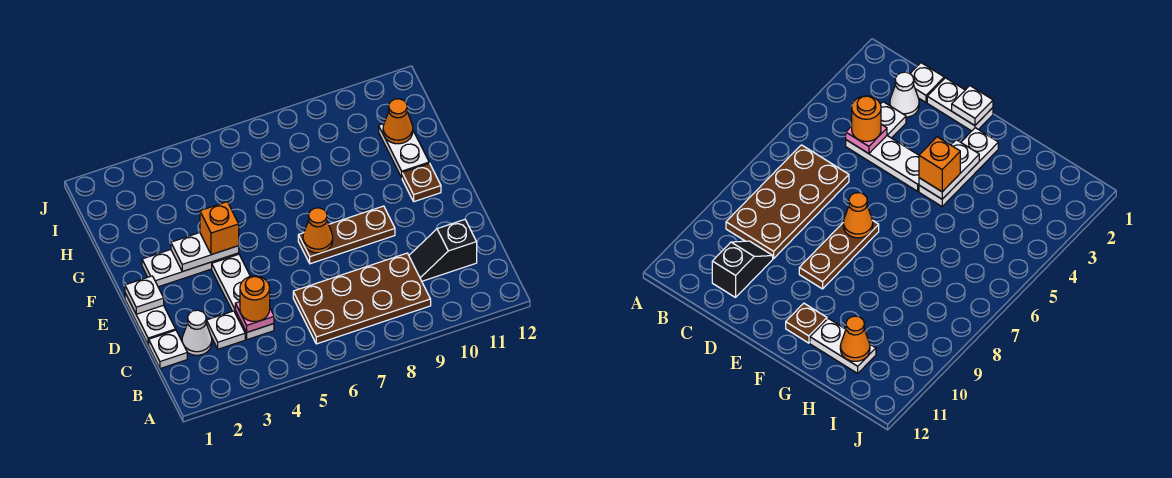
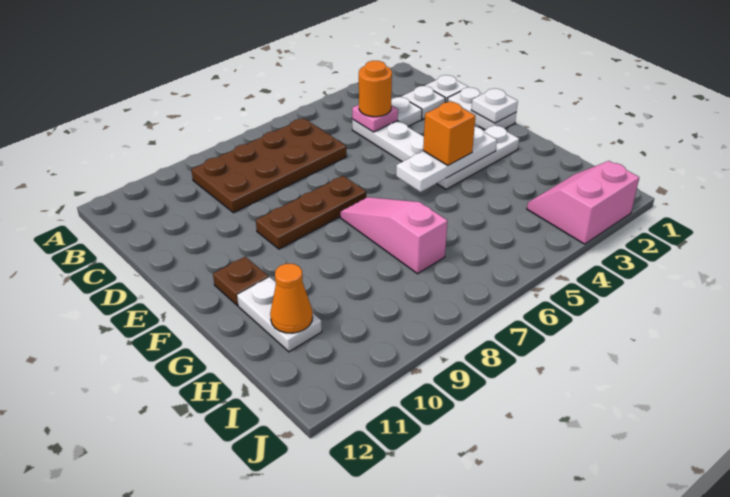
white 1x1 cone [182,310,212,355] -> white 1x1 plate [402,86,445,119]
black 1x2 slope [409,220,477,281] -> none
orange 1x1 cone [303,208,333,253] -> none
white 1x2 plate [171,233,239,272] -> white 1x3 plate [396,127,497,192]
none -> pink 1x3 slope [340,197,447,274]
none -> pink 2x2 slope [527,161,639,244]

